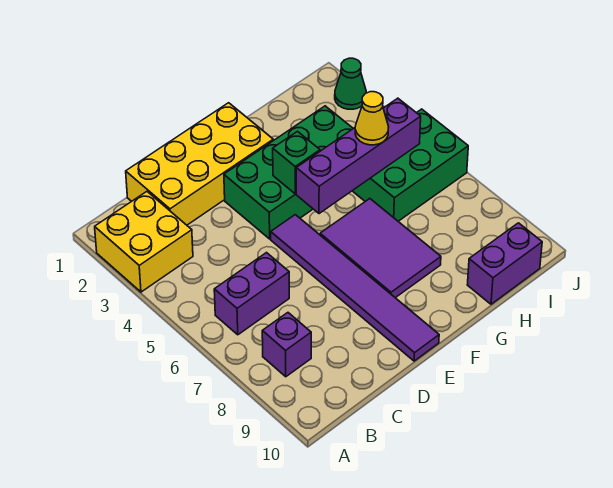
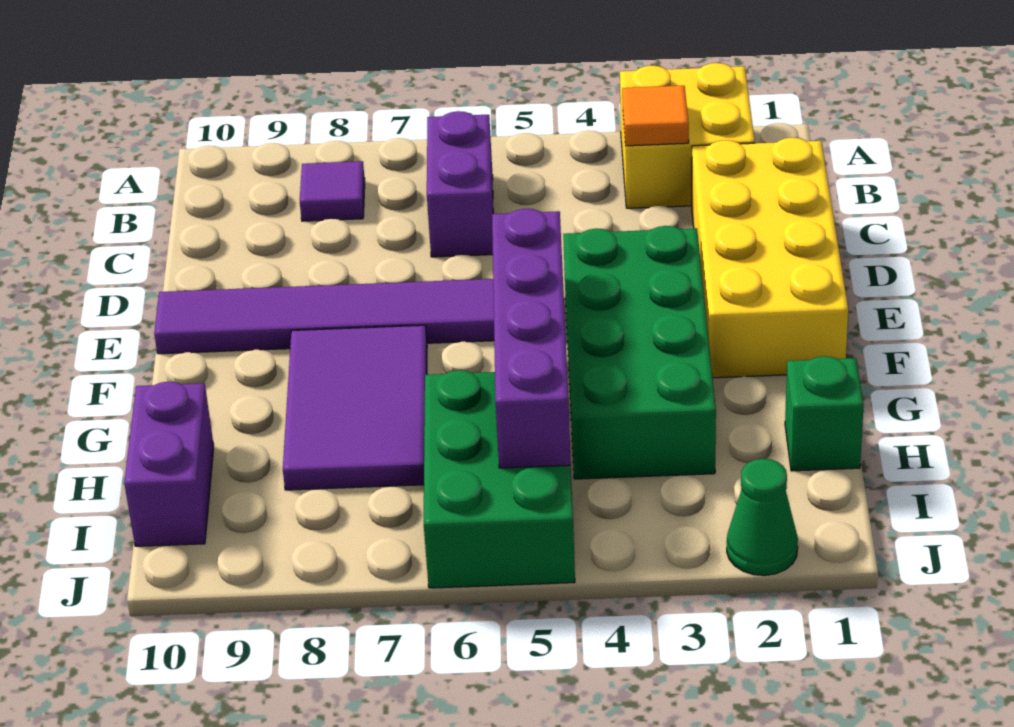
none -> orange 1x1 tile [622,86,689,146]
purple 1x1 brick [262,313,311,377] -> purple 1x1 tile [300,161,365,221]
green 1x1 brick [273,132,320,194] -> green 1x1 brick moved to [785,356,864,471]
purple 2x3 tile [320,199,441,298] -> purple 2x3 tile turned to [283,325,427,490]
yellow 1x1 cone [355,92,389,145] -> none

